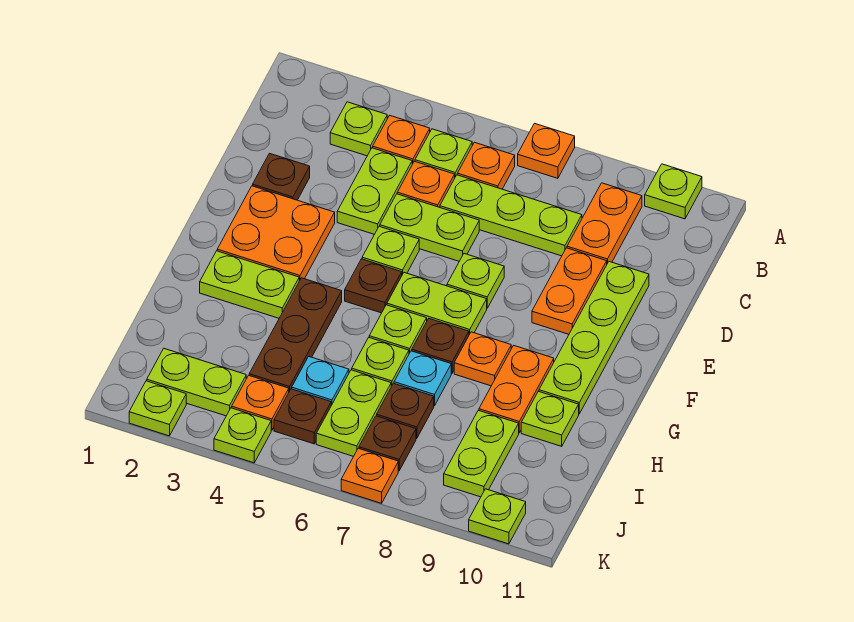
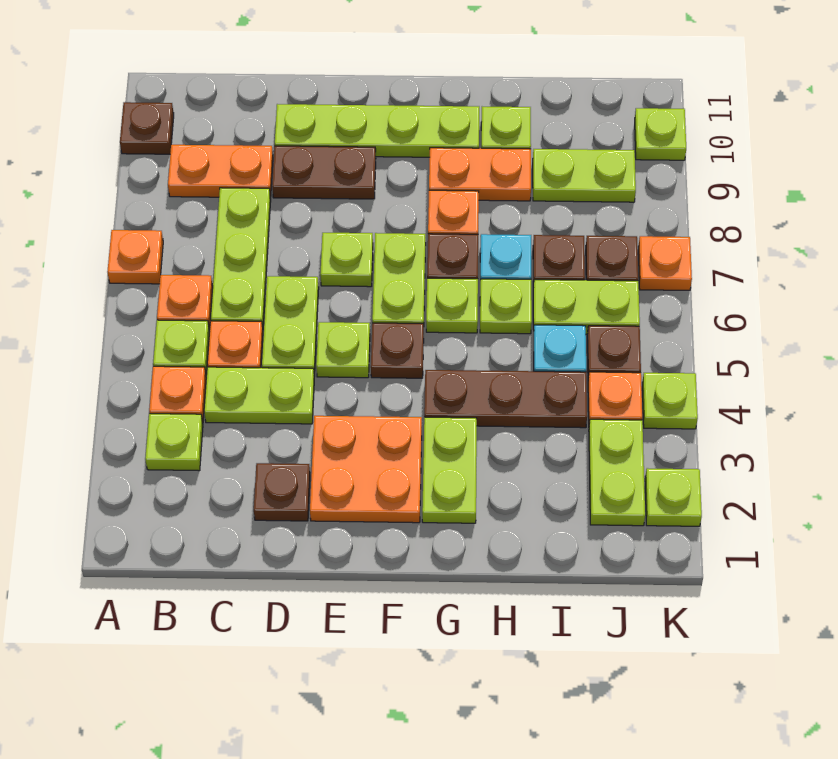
lime 1x1 plate [645,164,702,219] -> brown 1x1 plate [120,102,174,154]
orange 1x2 plate [532,248,607,334] -> brown 1x2 plate [272,146,376,199]

